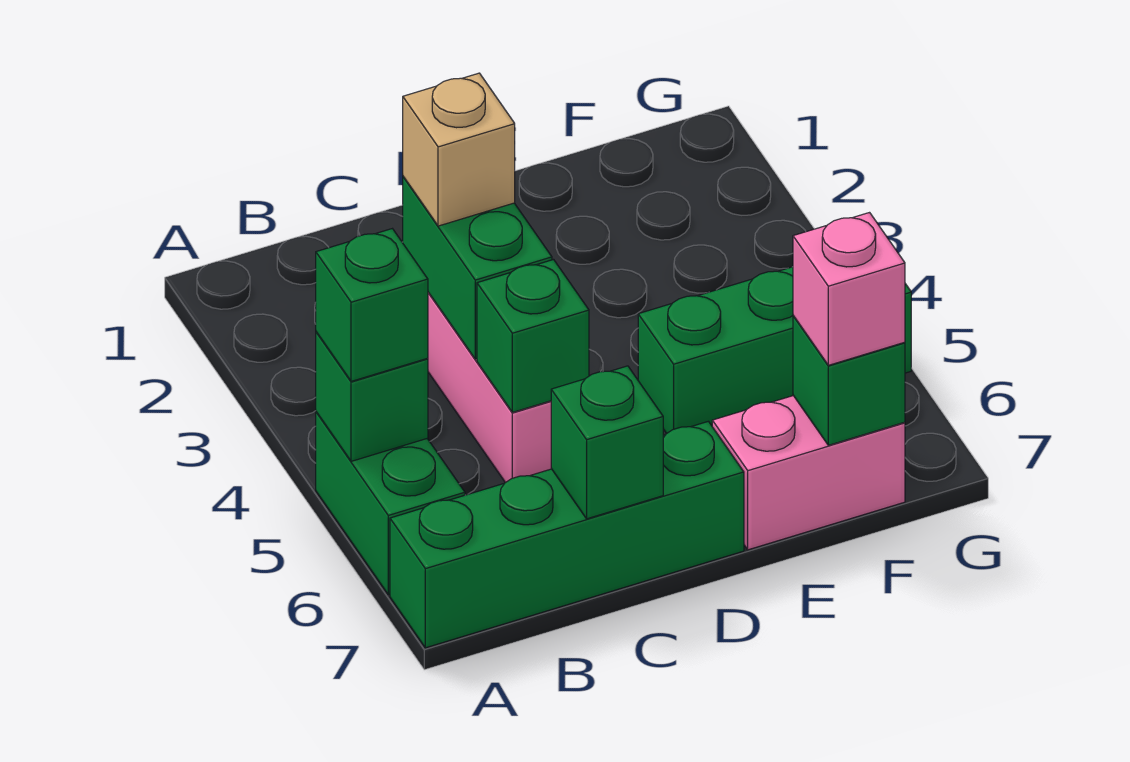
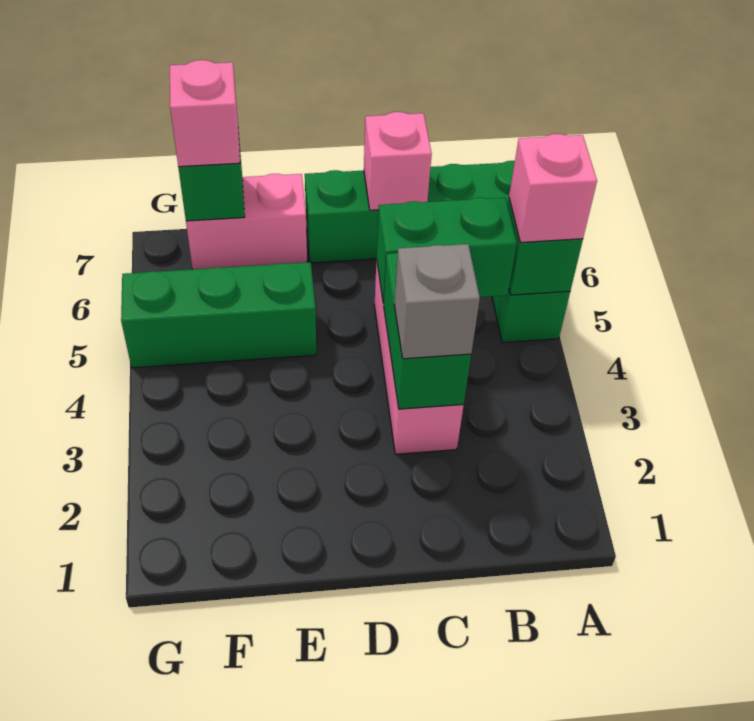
green 1x1 brick [316,229,428,381] -> pink 1x1 brick [509,134,597,243]
tan 1x1 brick [403,73,515,226] -> grey 1x1 brick [394,244,480,359]
green 1x1 brick [477,260,589,412] -> green 1x2 brick [377,198,517,303]
green 1x1 brick [551,366,663,519] -> pink 1x1 brick [364,112,432,210]

